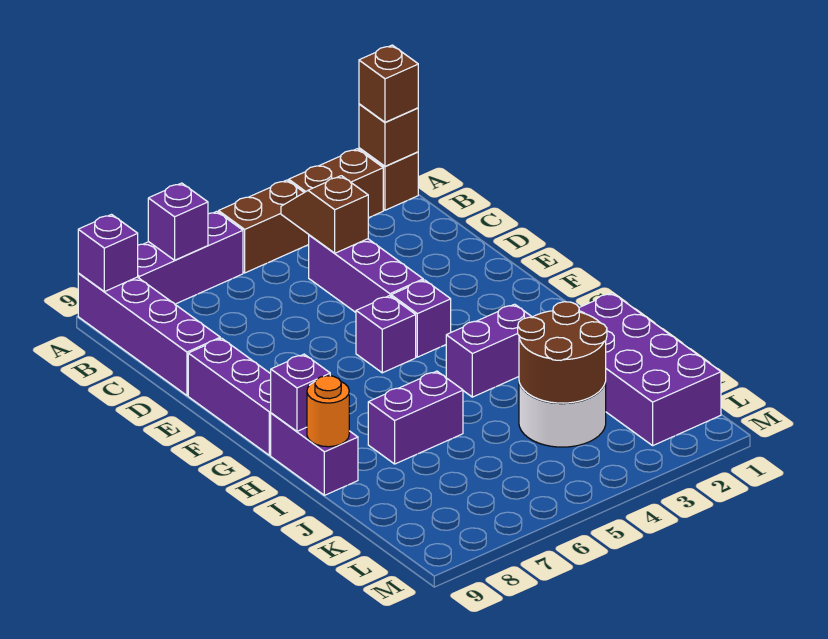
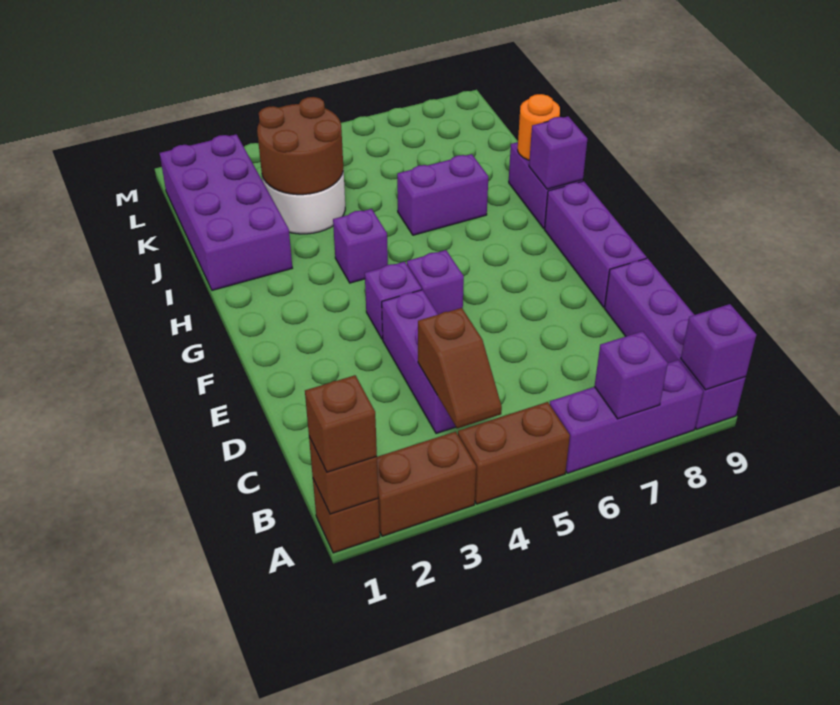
purple 1x2 brick [446,304,532,397] -> purple 1x1 brick [333,209,388,283]

